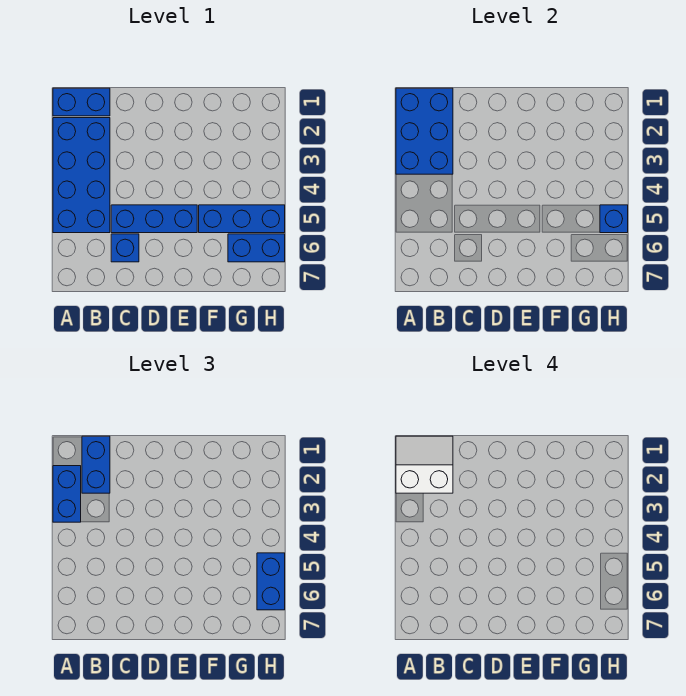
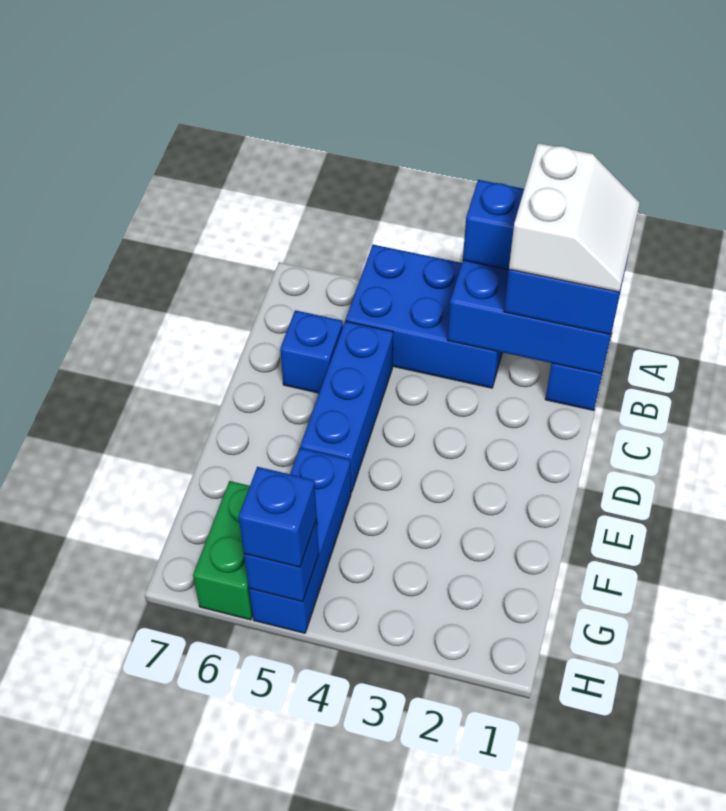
blue 2x4 brick [53,118,110,233] -> blue 2x3 brick [346,245,502,388]
blue 1x2 brick [228,234,285,262] -> green 1x2 brick [193,481,253,620]
blue 1x2 brick [257,553,285,610] -> blue 1x1 brick [239,467,317,567]

